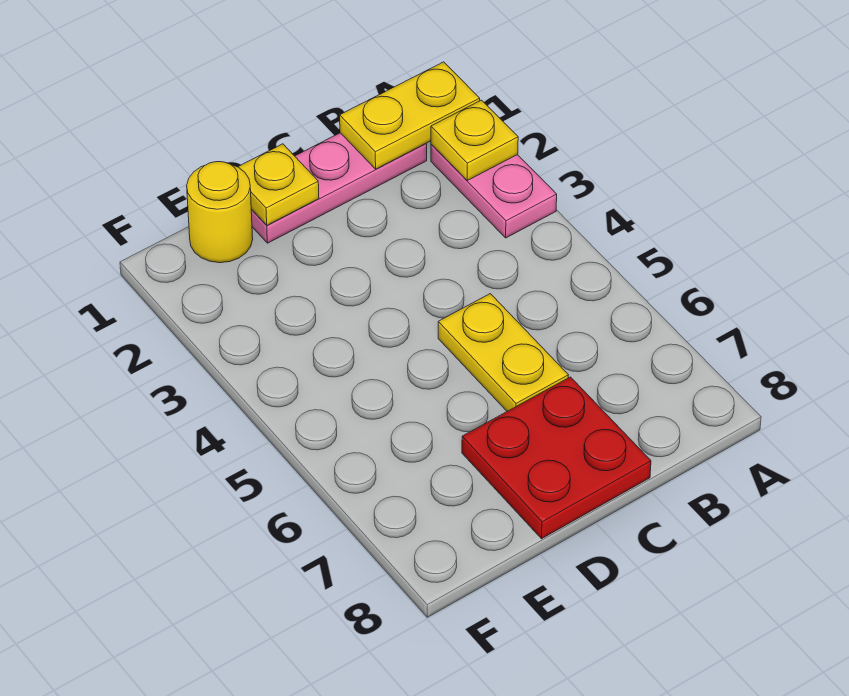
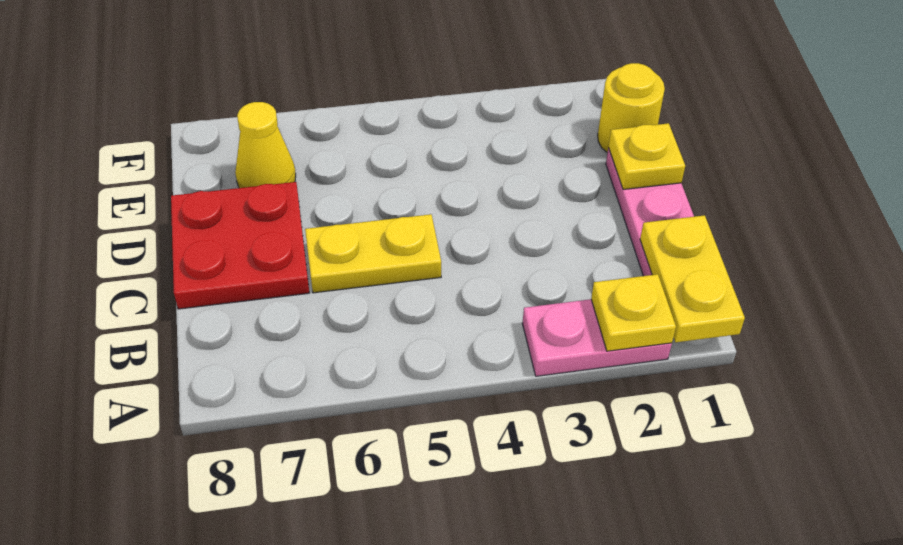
none -> yellow 1x1 cone [235,102,296,188]

